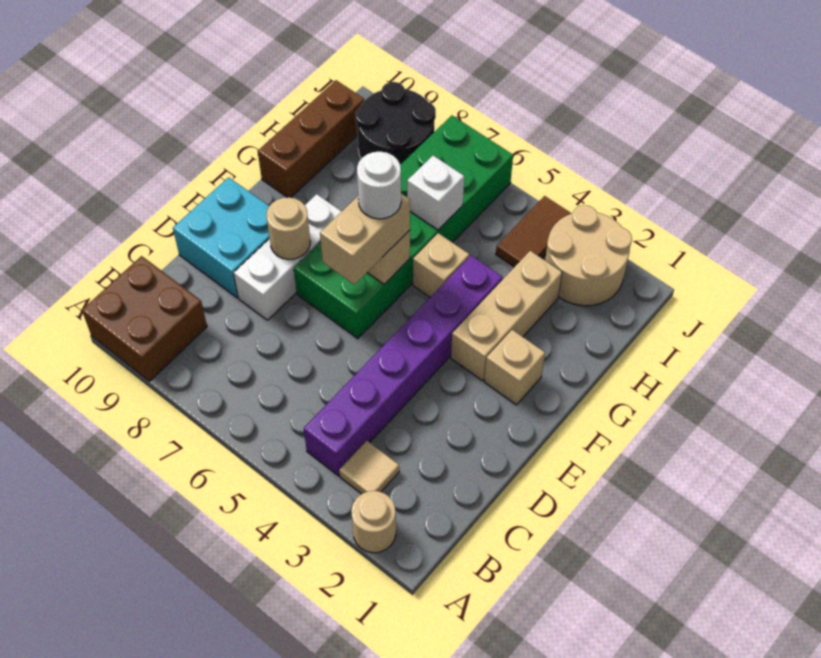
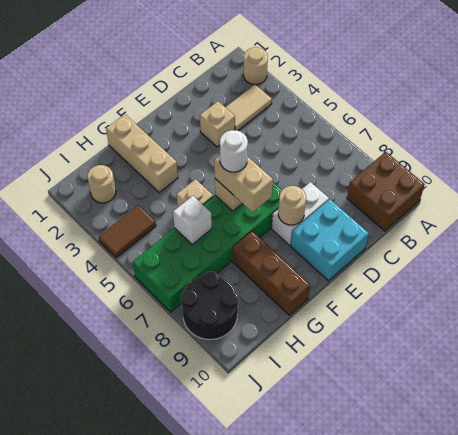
tan 1x1 tile [339,441,399,494] -> tan 1x2 tile [226,85,272,131]
purple 1x6 brick [304,256,503,476] -> none
white 1x3 brick [234,194,342,320] -> white 1x2 brick [272,182,329,245]
tan 1x2 brick [320,194,410,285] -> tan 1x2 brick turned to [214,156,273,212]
tan 1x1 brick [484,330,545,405] -> tan 1x1 brick moved to [200,101,235,147]
tan 1x3 brick [451,251,562,381] -> tan 1x3 brick turned to [106,114,178,192]
brown 1x3 brick [258,80,364,198] -> brown 1x3 brick turned to [233,231,310,315]
tan 2x2 round brick [545,205,632,306] -> tan 1x1 round brick [87,165,116,203]

